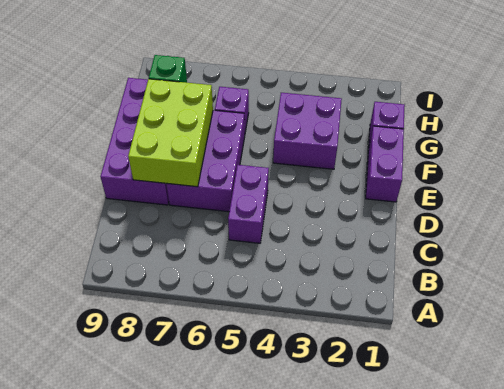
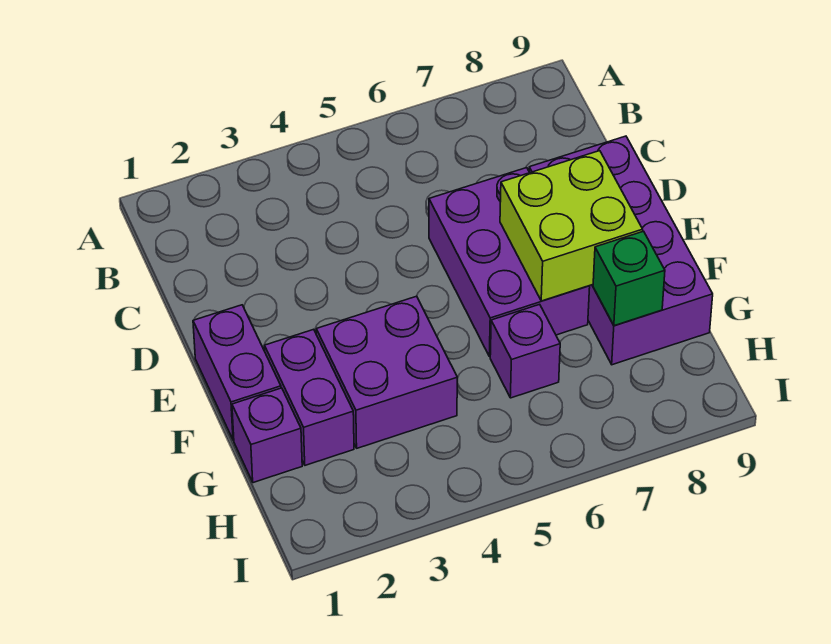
purple 1x2 brick [228,165,269,243] -> purple 1x2 brick moved to [265,329,354,465]
lime 2x3 brick [128,79,213,187] -> lime 2x2 brick [500,151,643,301]

